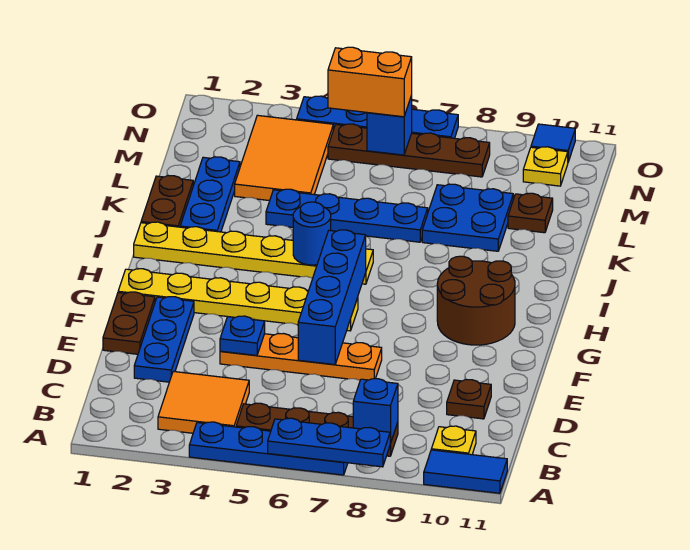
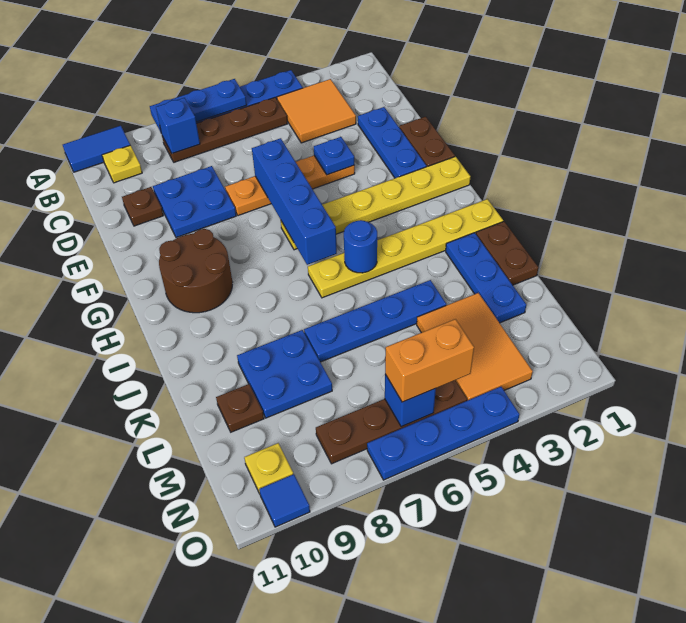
none -> blue 2x2 plate [153,166,236,238]

